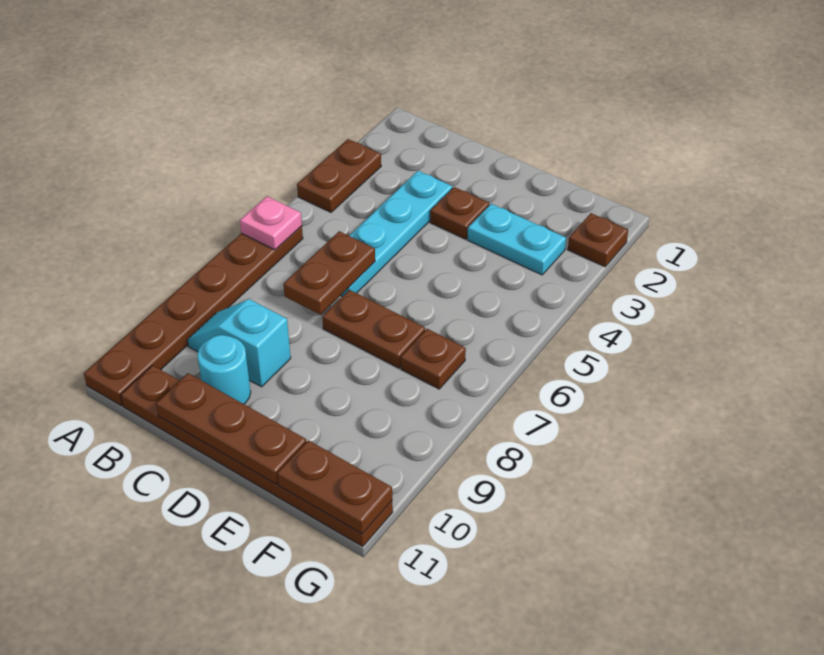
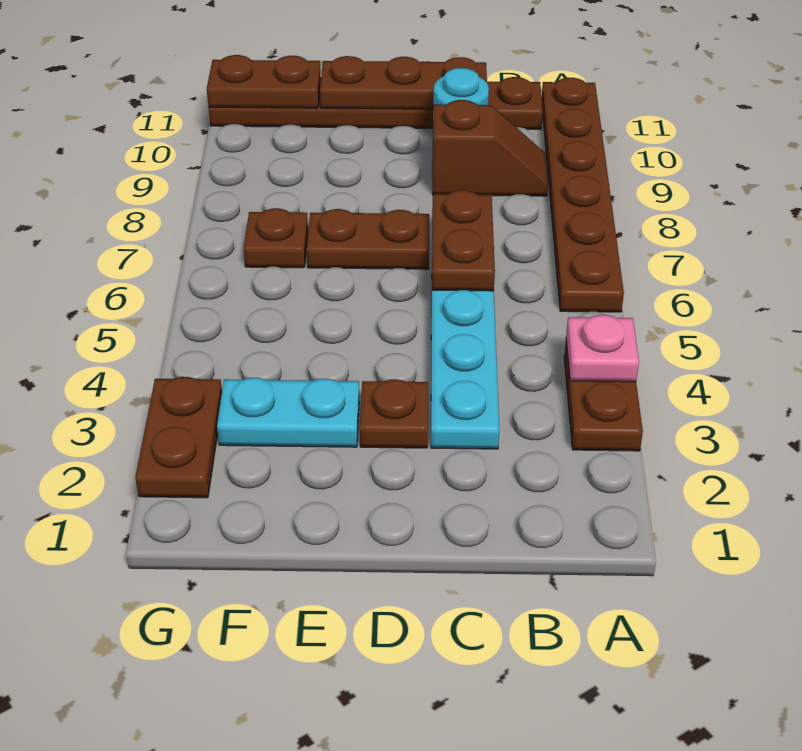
pink 1x1 plate [240,196,302,250] -> pink 1x1 plate moved to [566,315,639,382]
cyan 1x2 slope [188,299,291,387] -> brown 1x2 slope [432,100,548,196]
brown 1x1 plate [568,213,628,267] -> brown 1x2 plate [135,377,222,498]

